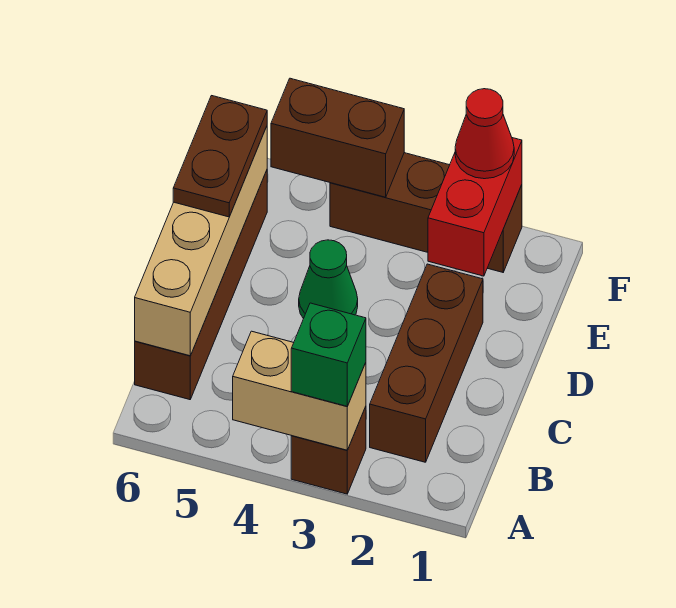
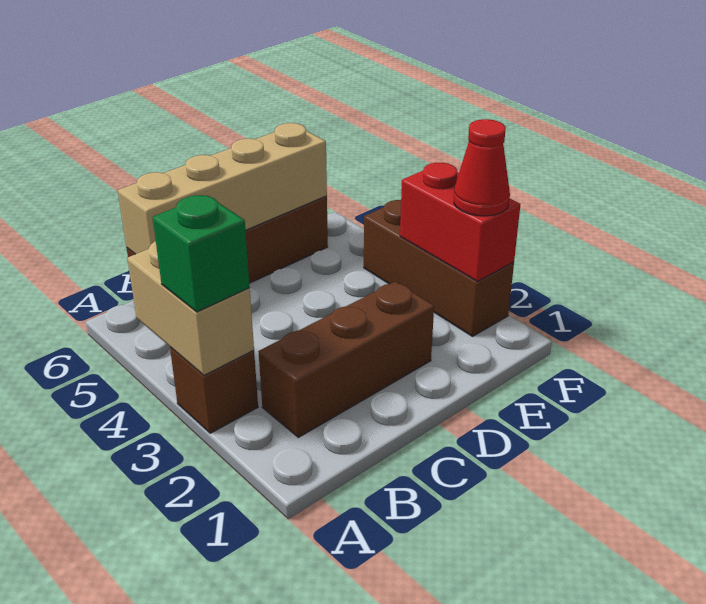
green 1x1 cone [299,240,358,319] -> none
brown 1x2 plate [173,96,267,217] -> none
red 1x2 brick [428,138,522,276] -> red 1x2 brick turned to [400,163,521,281]
brown 1x2 brick [271,78,404,197] -> none

